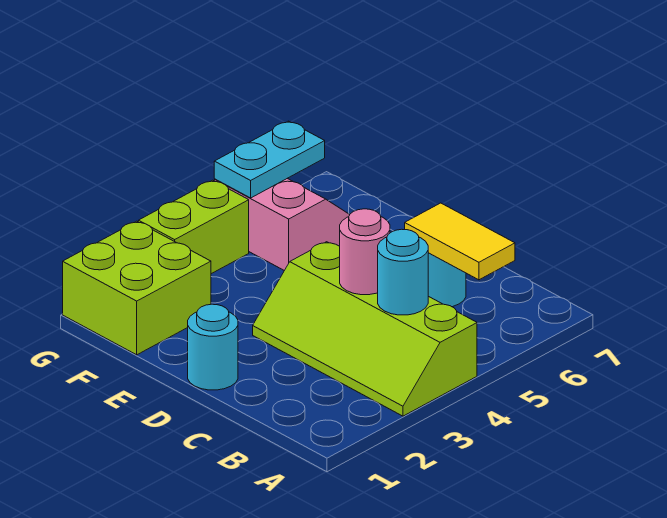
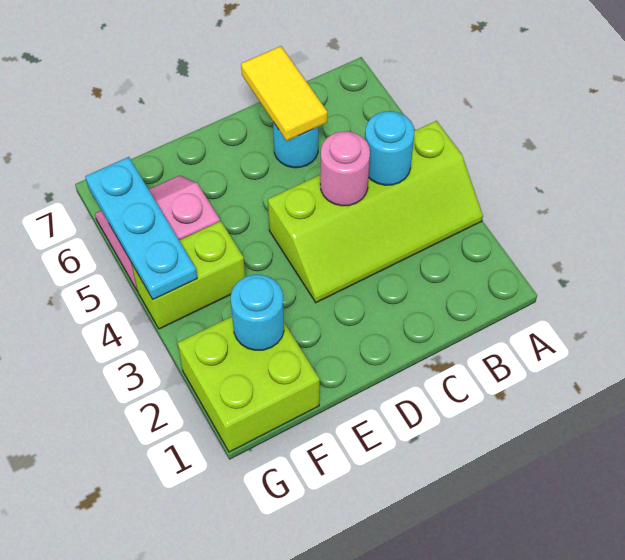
yellow 1x2 tile [405,203,515,280] -> yellow 1x2 tile turned to [241,46,327,141]
cyan 1x1 round brick [188,304,238,390] -> cyan 1x1 round brick moved to [231,275,284,350]
lime 1x2 brick [138,180,249,274] -> lime 1x2 brick turned to [132,221,245,329]
cyan 1x2 plate [214,121,325,198] -> cyan 1x3 plate [85,157,197,300]

